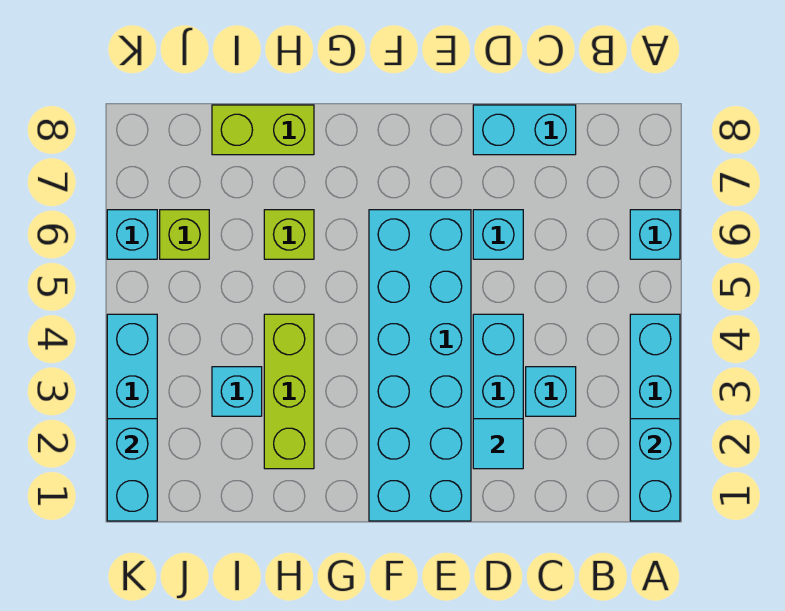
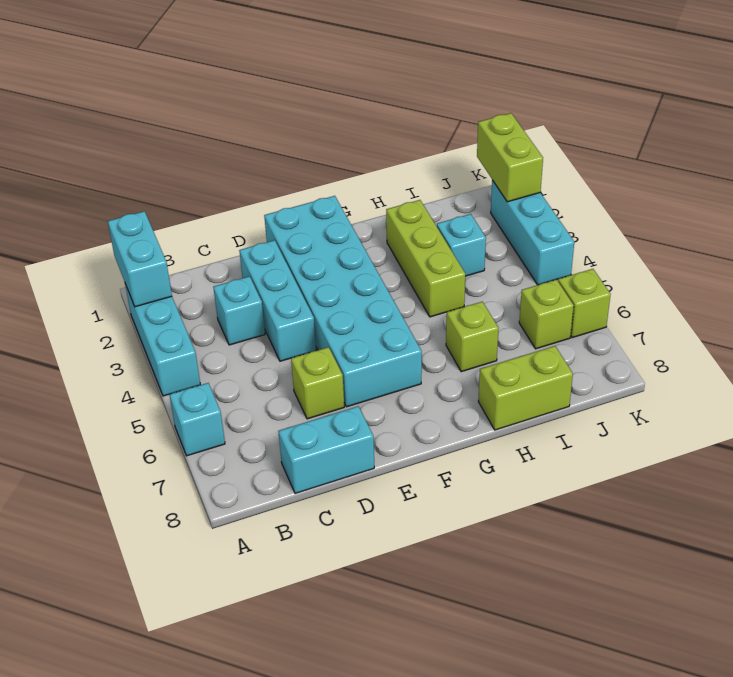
cyan 1x1 tile [473,419,523,469] -> none
cyan 1x1 brick [473,210,523,259] -> lime 1x1 brick [291,347,344,419]
cyan 1x2 brick [107,419,157,521] -> lime 1x2 brick [477,113,543,202]
cyan 1x1 brick [107,210,157,259] -> lime 1x1 brick [558,269,611,338]

